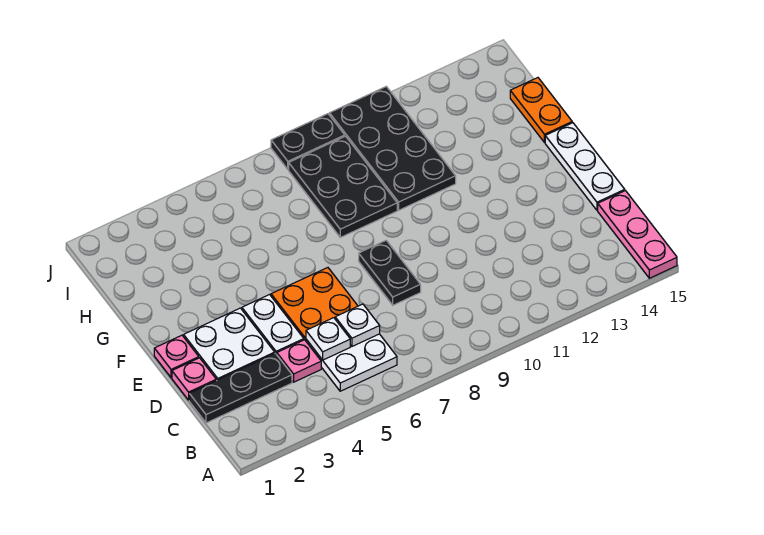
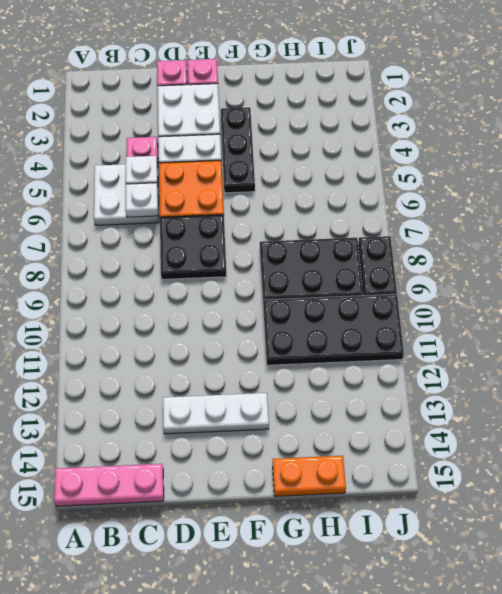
black 1x3 plate [189,353,292,423] -> black 1x3 plate moved to [221,107,255,193]
black 1x2 plate [359,240,421,305] -> black 2x2 plate [160,215,226,279]
white 1x3 plate [545,123,625,210] -> white 1x3 plate moved to [163,393,269,434]

